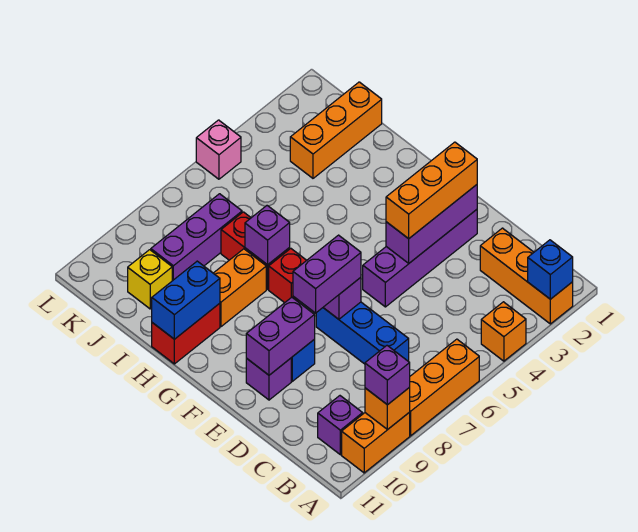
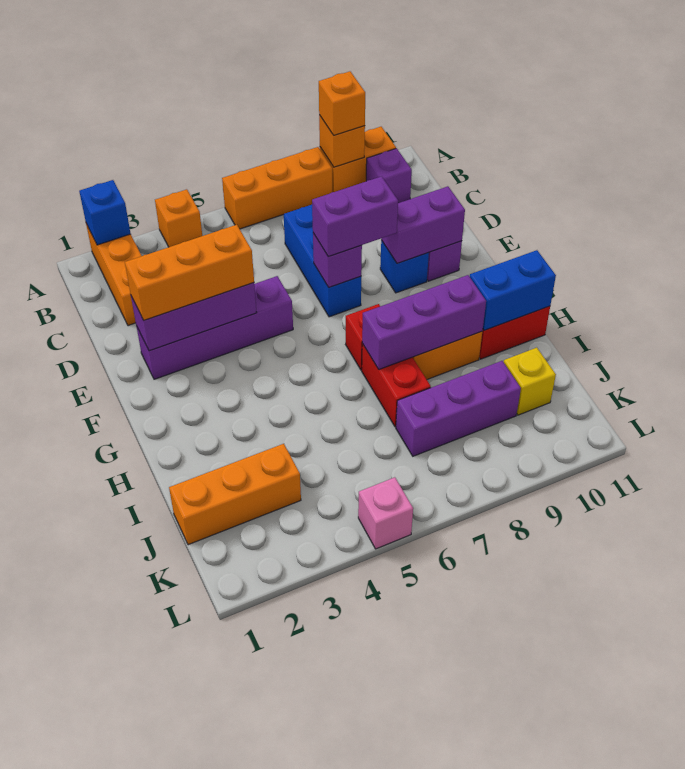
purple 1x1 brick [365,346,410,405] -> orange 1x1 brick [319,71,365,135]
purple 1x1 brick [245,206,290,265] -> purple 1x3 brick [362,275,486,369]

